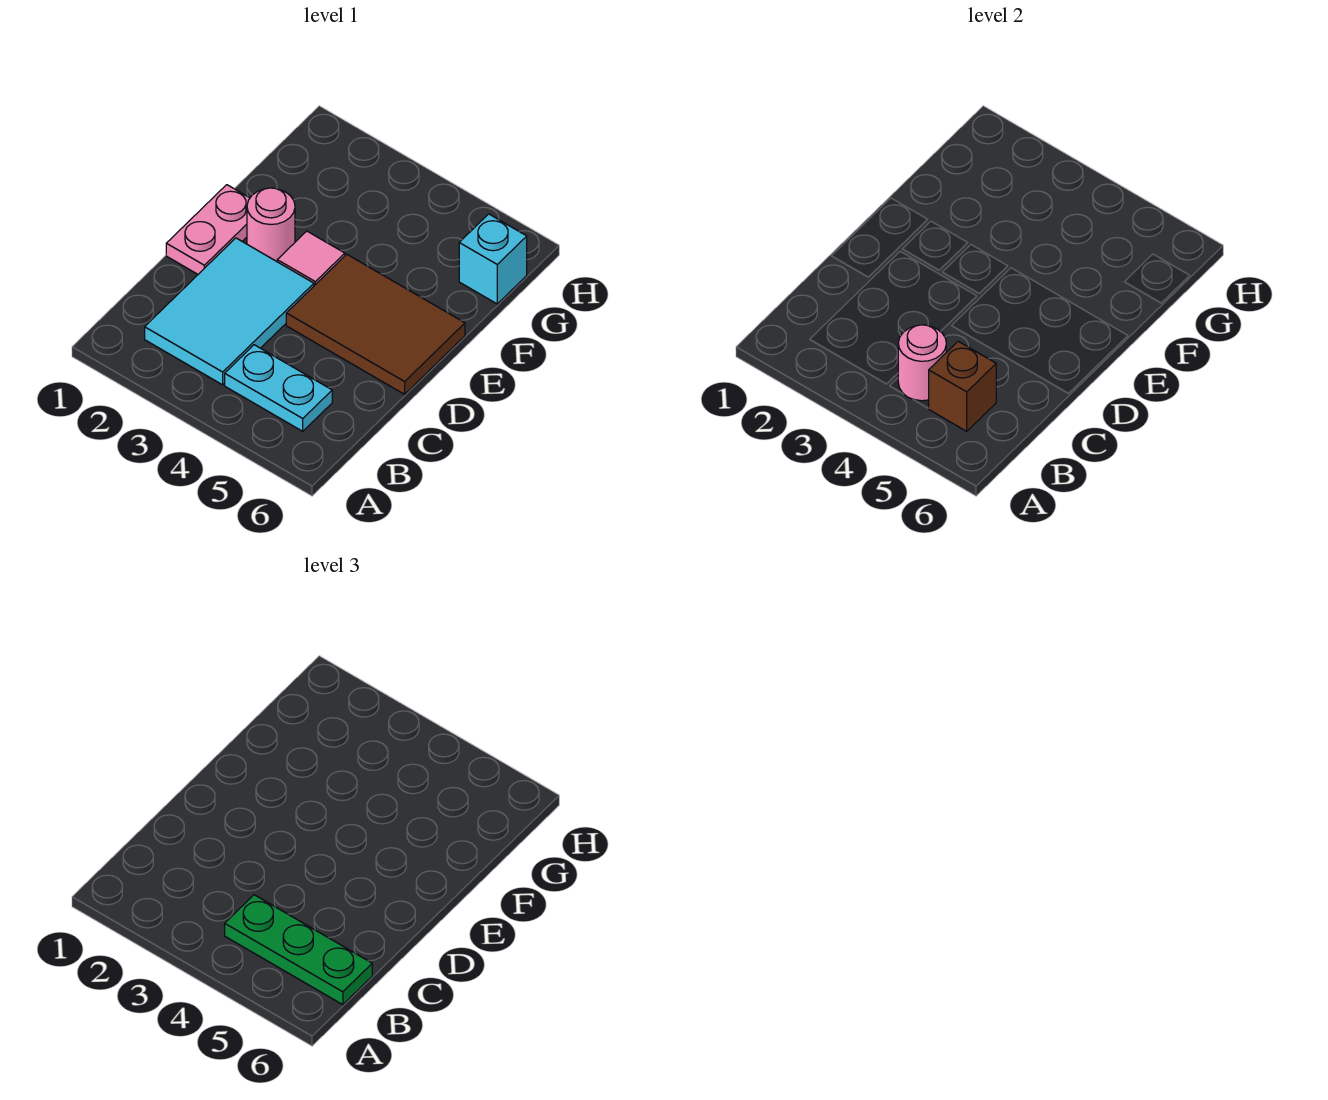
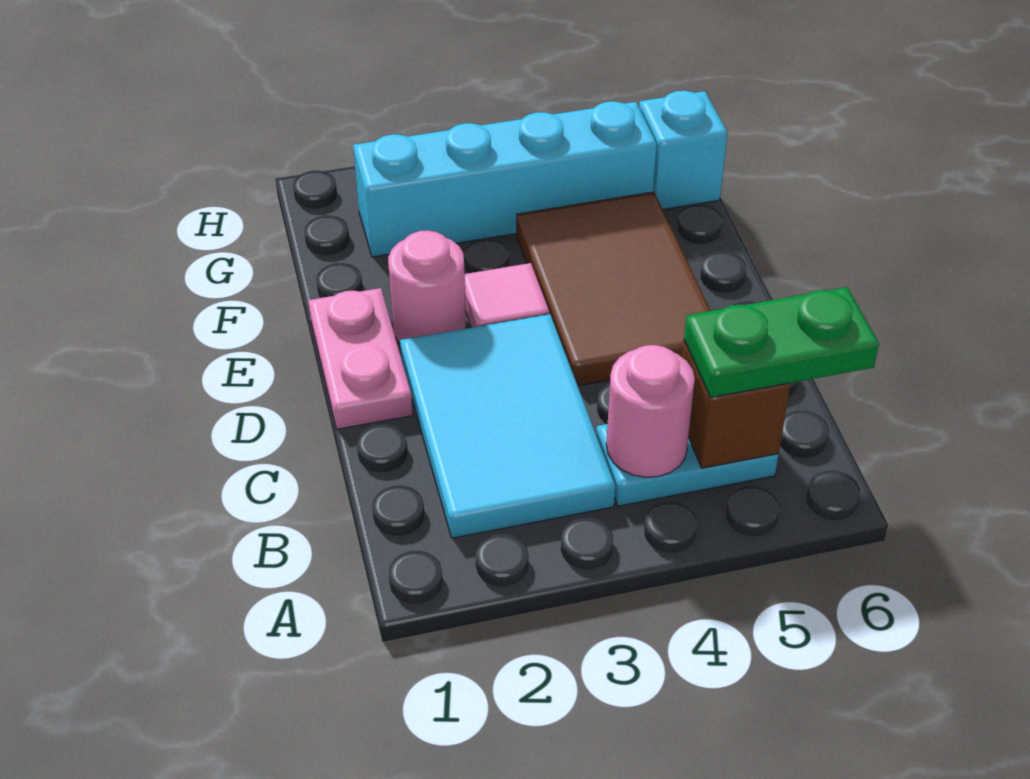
green 1x3 plate [225,895,372,1005] -> green 1x2 plate [684,287,879,398]
brown 2x3 tile [286,254,465,394] -> brown 2x3 tile turned to [516,192,710,386]
none -> cyan 1x4 brick [353,101,657,257]

